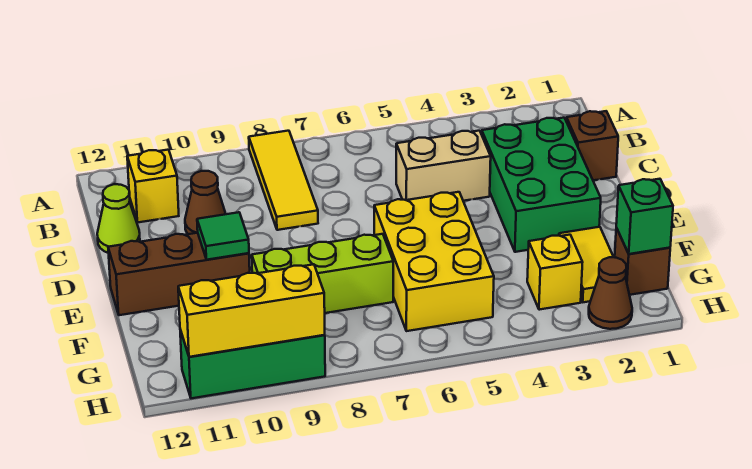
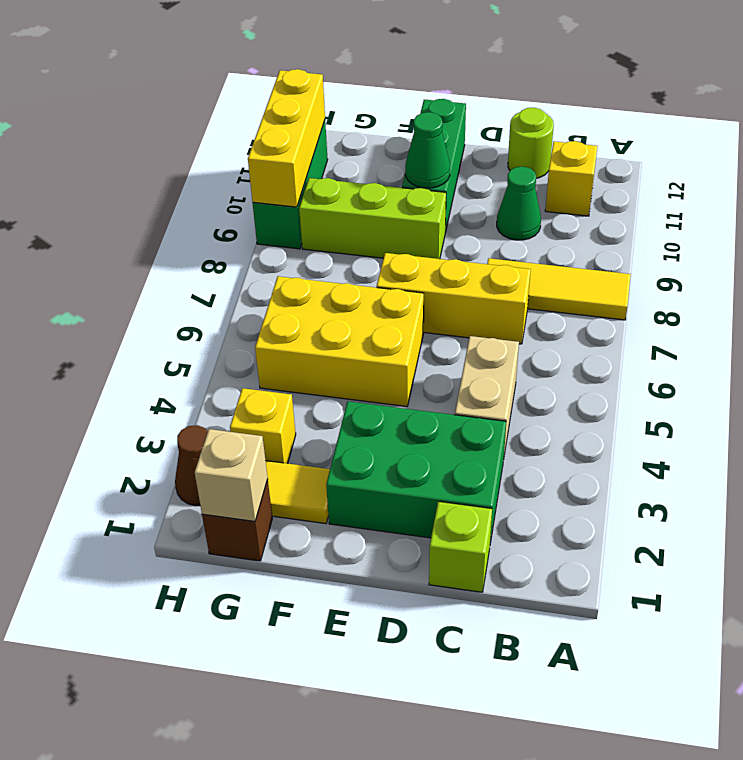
brown 1x1 brick [566,111,618,180] -> lime 1x1 brick [429,502,492,592]
none -> yellow 1x3 brick [377,253,531,344]
brown 1x1 cone [185,171,226,234] -> green 1x1 cone [497,167,541,240]
lime 1x1 cone [97,184,140,253] -> lime 1x1 round brick [508,108,554,178]
brown 1x3 brick [108,233,250,315] -> green 1x3 brick [402,99,466,232]
green 1x1 tile [197,212,249,260] -> green 1x1 cone [405,112,450,188]
lime 1x3 brick [252,234,393,313] -> lime 1x3 brick turned to [299,178,446,259]
green 1x1 brick [616,179,673,254] -> tan 1x1 brick [195,429,268,521]

